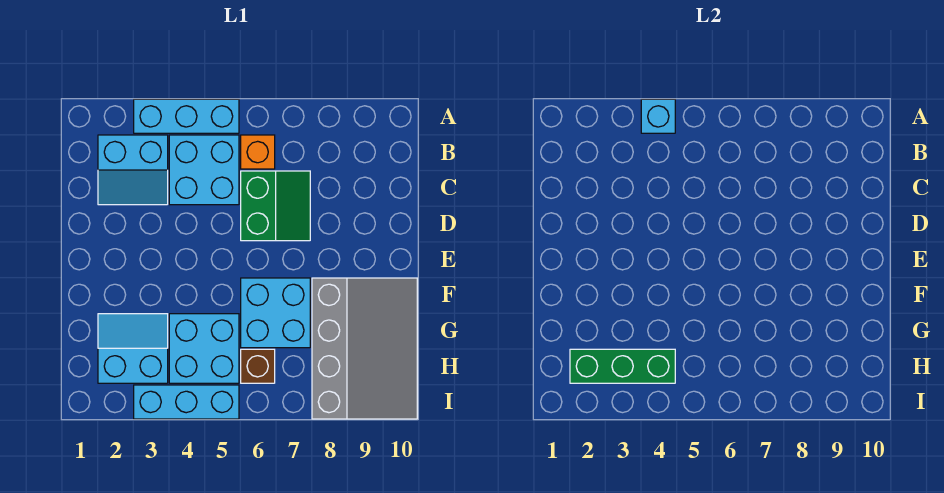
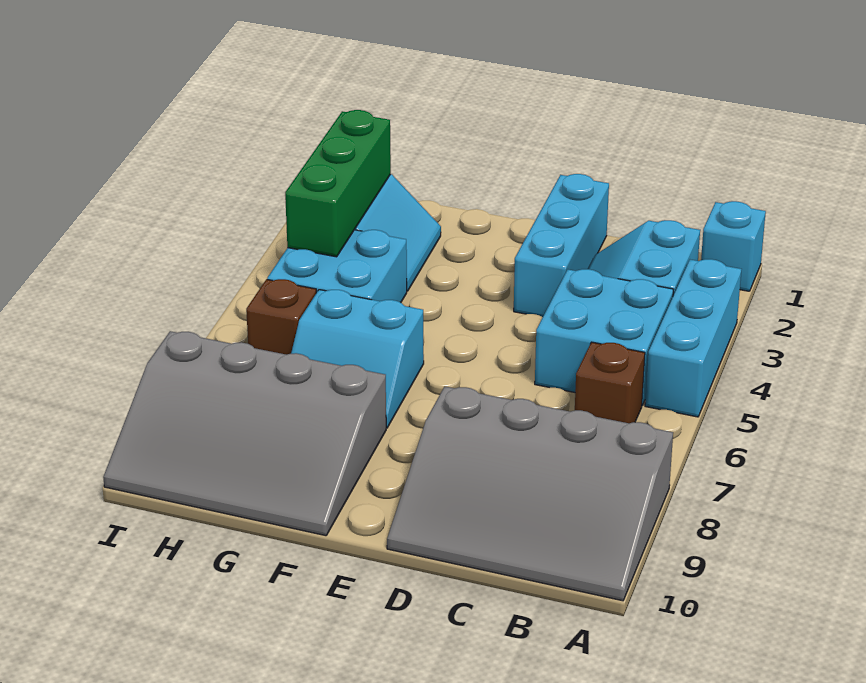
cyan 1x1 brick [641,99,675,133] -> cyan 1x1 brick moved to [701,201,766,291]
none -> grey 3x4 slope [387,387,673,601]
orange 1x1 brick [241,135,275,169] -> brown 1x1 brick [575,342,645,423]
green 2x2 slope [241,171,310,241] -> none
cyan 2x2 brick [241,278,310,348] -> cyan 2x2 slope [291,290,424,428]
cyan 1x3 brick [134,385,239,419] -> cyan 1x3 brick moved to [514,174,609,317]

